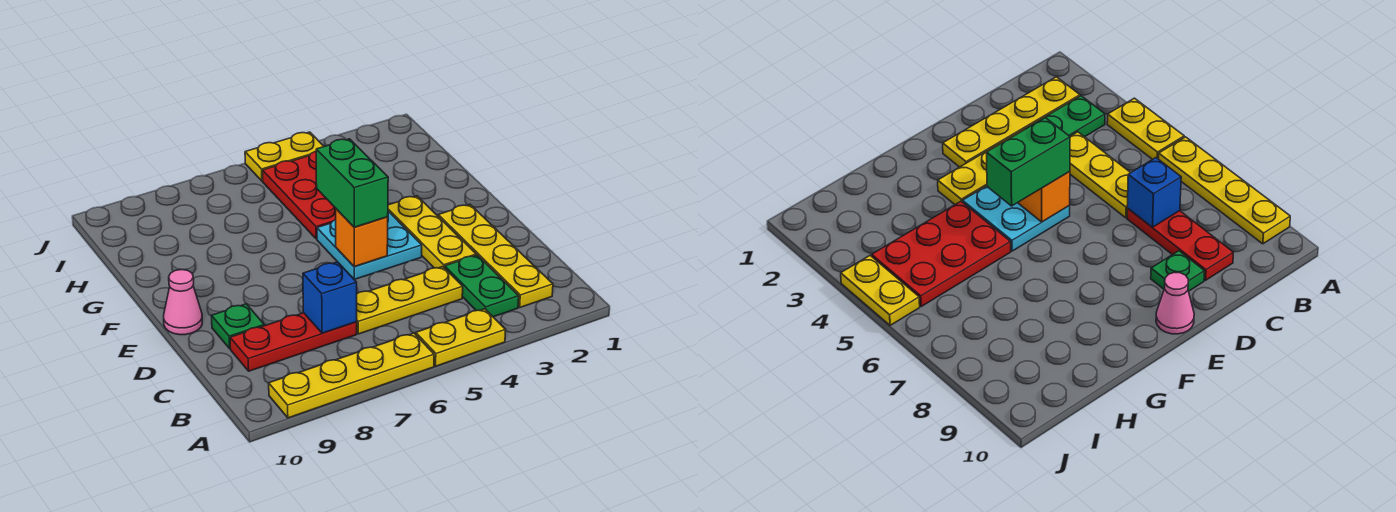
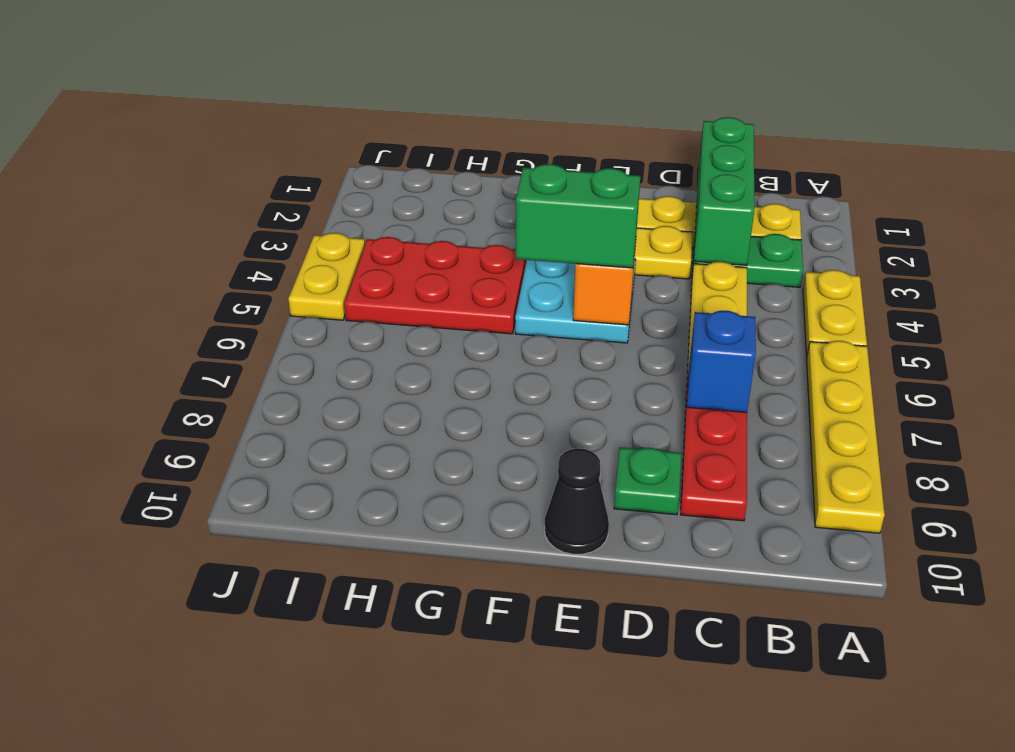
none -> green 1x3 brick [694,117,754,265]
pink 1x1 cone [164,269,202,335] -> black 1x1 cone [544,448,609,554]

